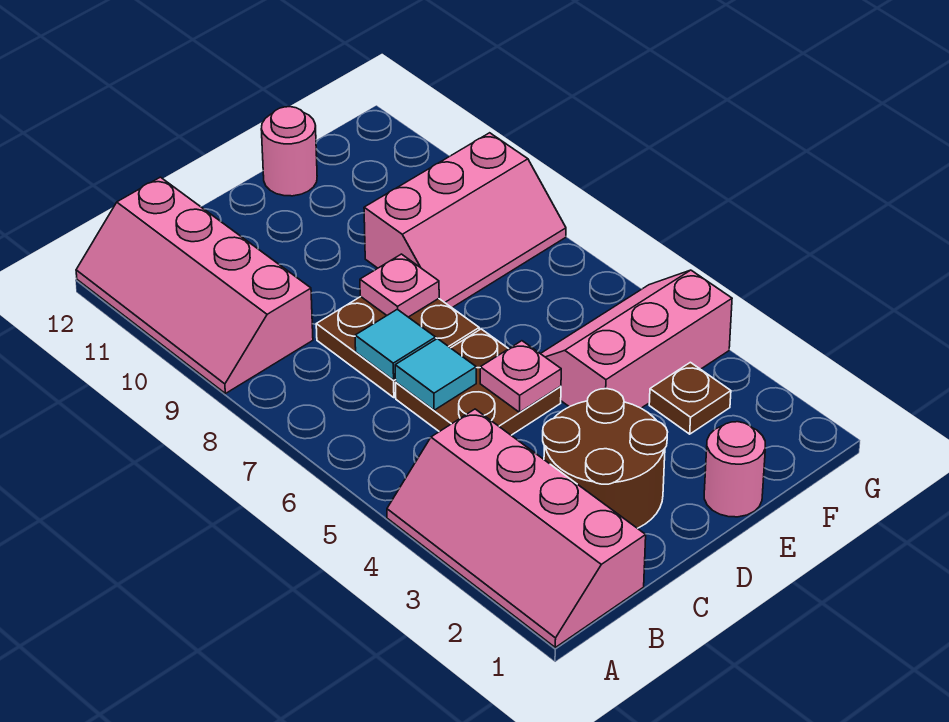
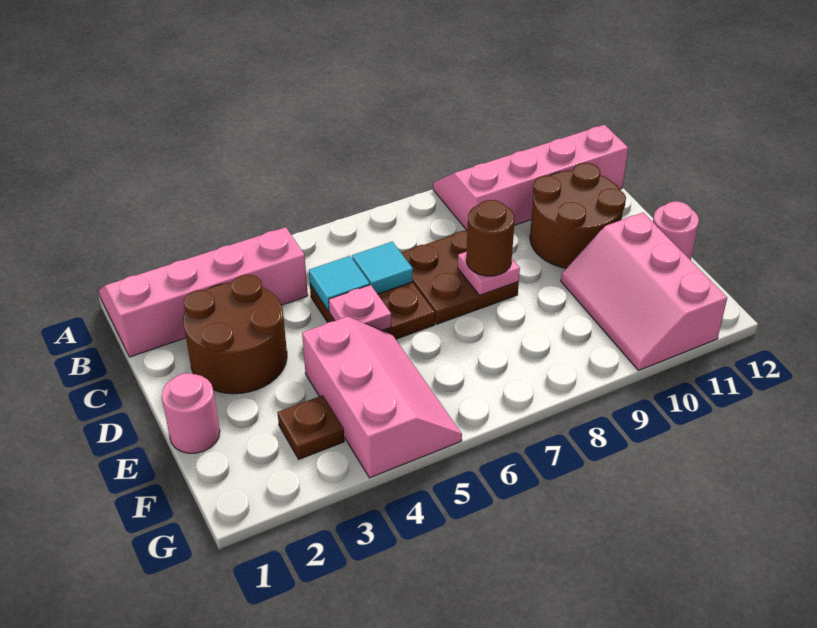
cyan 1x1 tile [355,309,436,380] -> cyan 1x1 tile moved to [309,256,370,311]
none -> brown 2x2 round brick [530,163,626,268]
none -> brown 1x1 round brick [466,200,515,276]
pink 2x3 slope [364,133,566,307] -> pink 2x3 slope moved to [561,213,727,370]

